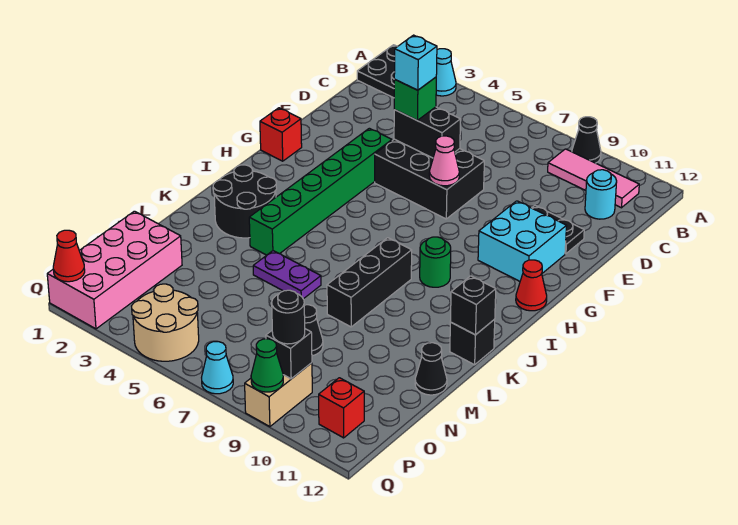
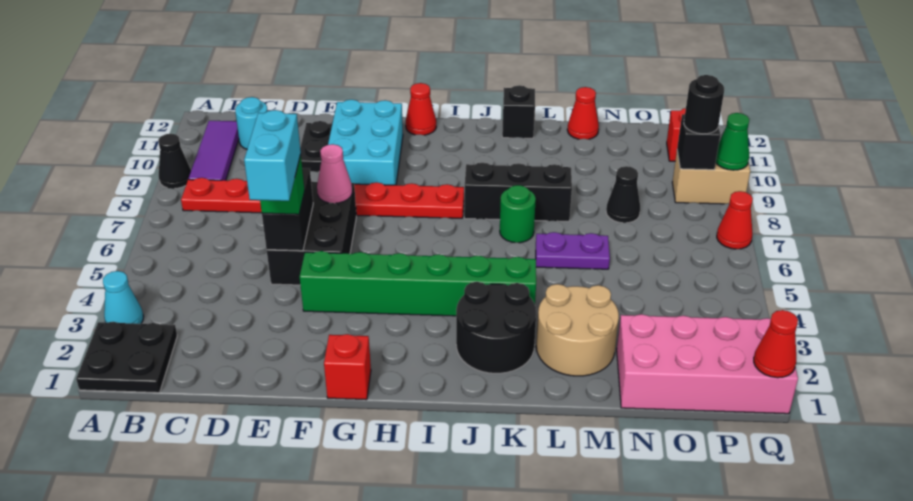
none -> red 1x8 plate [181,178,464,218]
pink 1x3 tile [548,149,639,208] -> purple 1x3 tile [188,121,239,180]
cyan 1x1 brick [394,35,437,90] -> cyan 1x2 brick [244,110,301,201]
cyan 2x2 brick [478,201,567,281] -> cyan 2x3 brick [328,100,403,185]
green 1x1 round brick [420,237,451,287] -> green 1x1 round brick moved to [500,185,536,243]
black 1x1 brick [450,276,496,335] -> none
purple 1x2 plate [253,251,321,299] -> purple 1x2 plate turned to [536,232,610,269]
black 1x1 cone [415,343,447,395] -> red 1x1 cone [567,87,599,139]
tan 2x2 round brick [132,284,199,361] -> tan 2x2 round brick moved to [536,284,619,376]
cyan 1x1 cone [202,342,233,394] -> red 1x1 cone [717,191,753,249]

